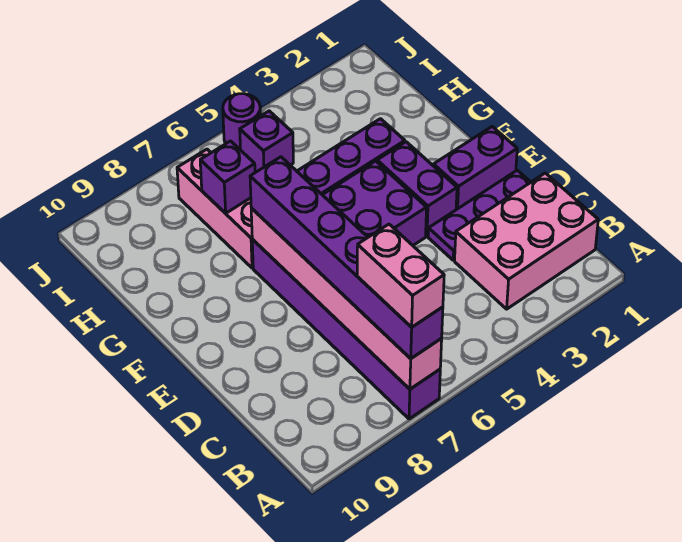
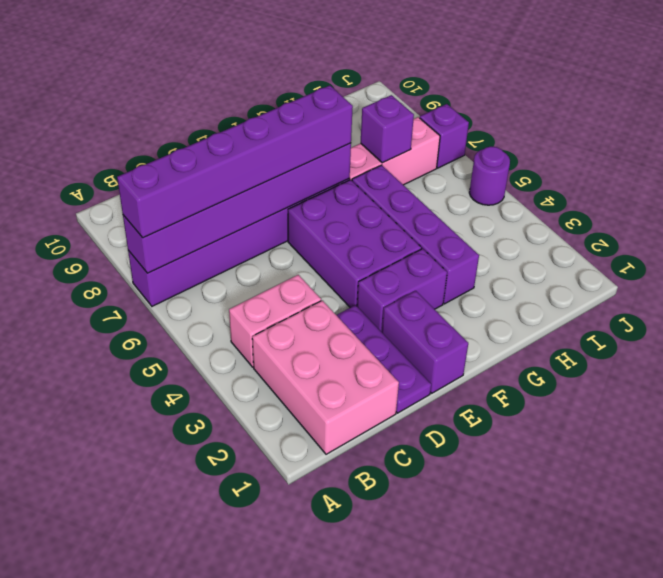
pink 1x6 brick [251,208,442,389] -> purple 1x6 brick [123,143,351,273]
pink 1x2 brick [357,224,444,327] -> pink 1x2 brick moved to [229,275,321,367]
purple 1x1 brick [240,111,293,173] -> purple 1x1 brick moved to [420,104,469,168]

